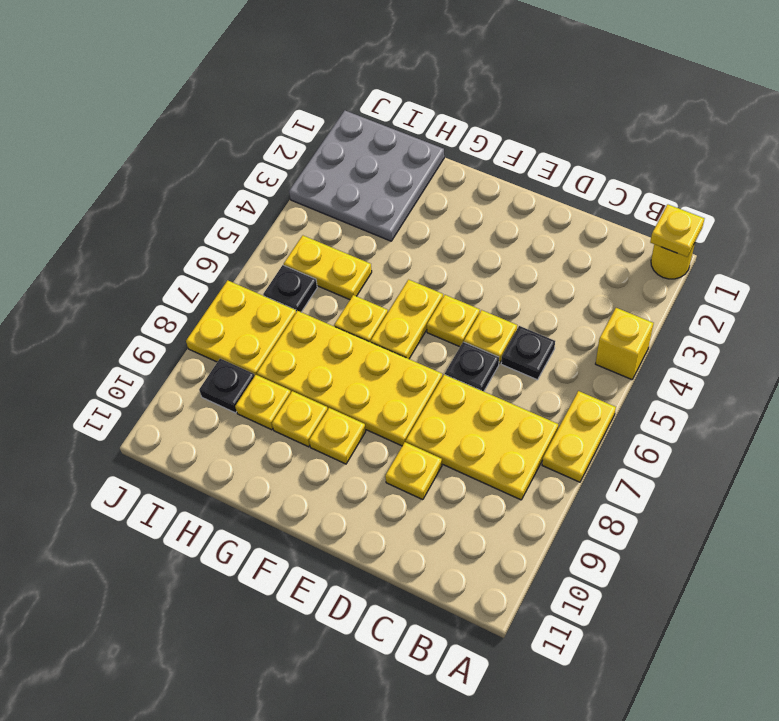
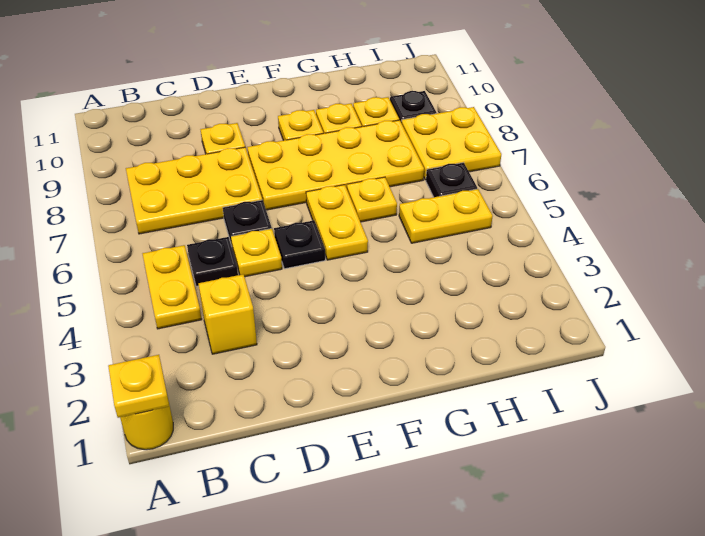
yellow 1x1 brick [596,308,654,380] -> yellow 1x1 brick moved to [199,274,257,354]
yellow 1x2 plate [542,391,616,482] -> yellow 1x2 plate moved to [143,245,202,329]
yellow 1x1 plate [427,295,480,347] -> black 1x1 plate [274,220,325,269]
grey 3x3 plate [289,111,444,241] -> none

